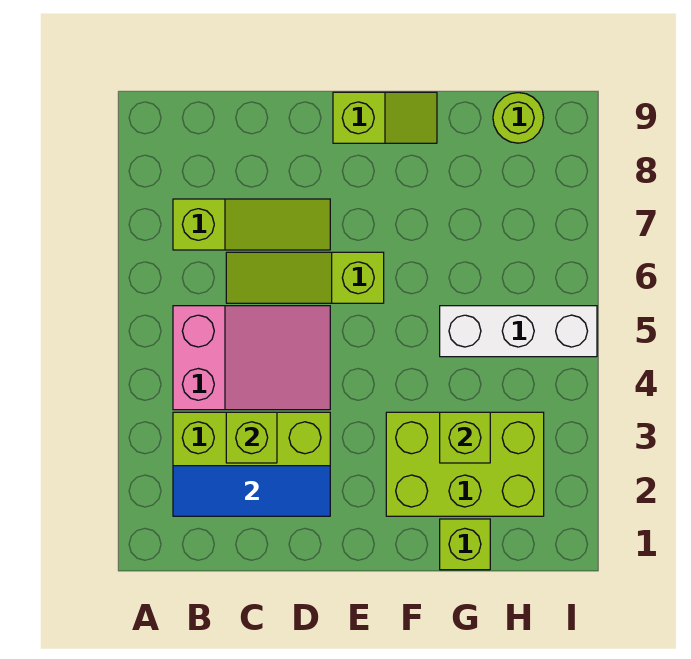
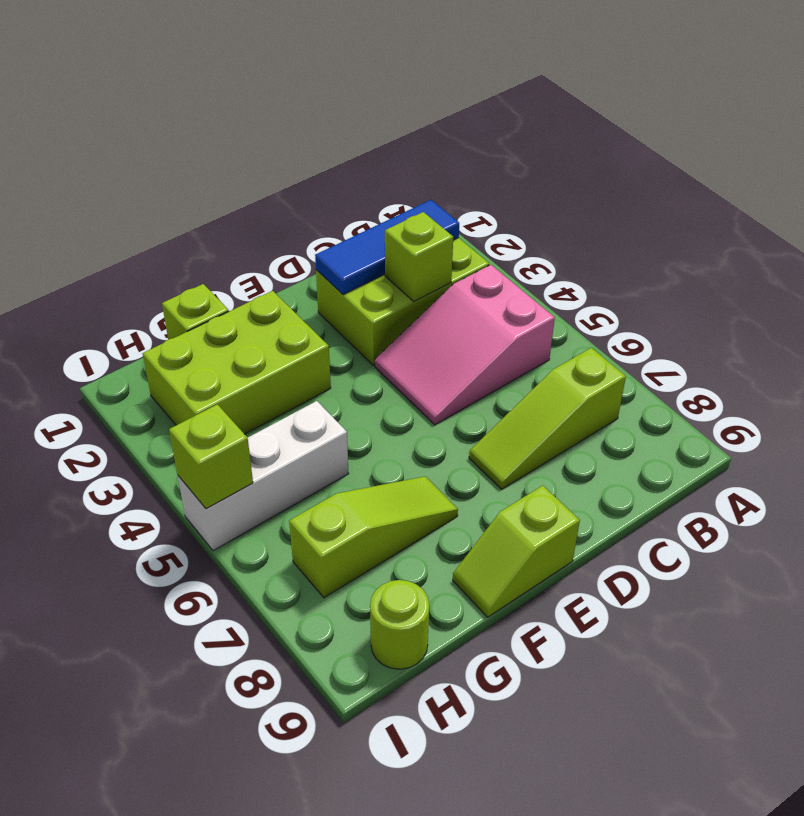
lime 1x3 slope [226,252,384,303] -> lime 1x3 slope moved to [289,476,458,598]
lime 1x1 brick [440,412,490,463] -> lime 1x1 brick moved to [169,404,253,509]

